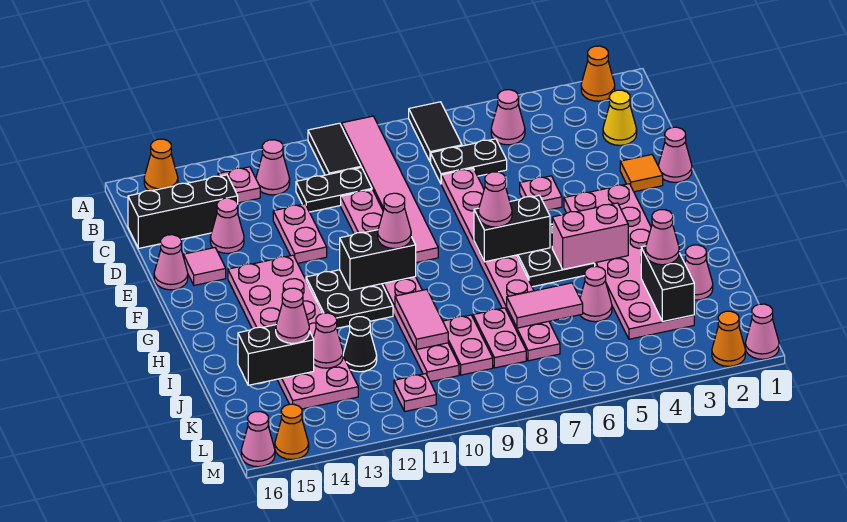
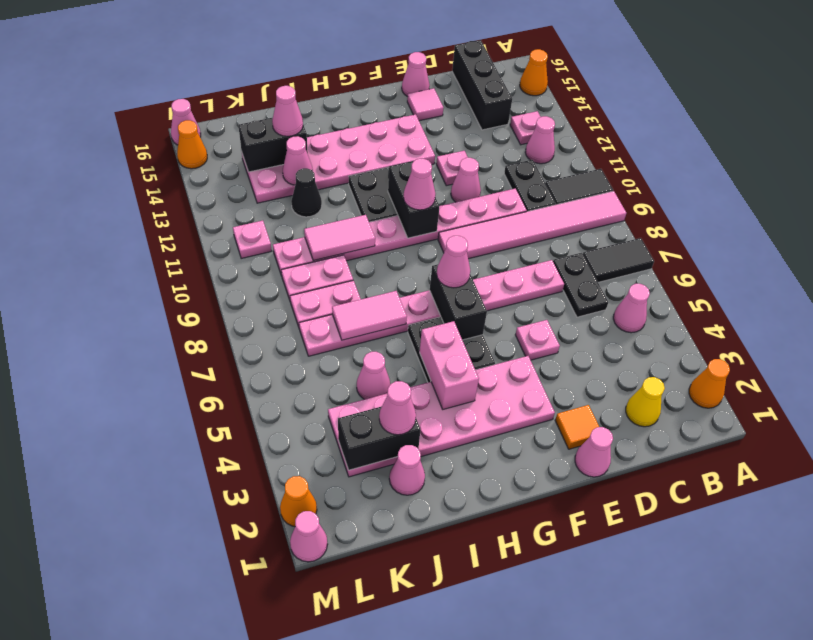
pink 1x2 plate [273,204,327,263] -> pink 1x1 plate [436,151,468,186]
pink 1x1 cone [210,198,244,253] -> pink 1x1 cone moved to [451,158,481,202]
pink 1x2 tile [507,283,583,328] -> pink 1x2 tile turned to [332,291,407,340]
black 1x2 brick [238,325,314,385] -> black 1x2 brick turned to [238,118,308,172]

